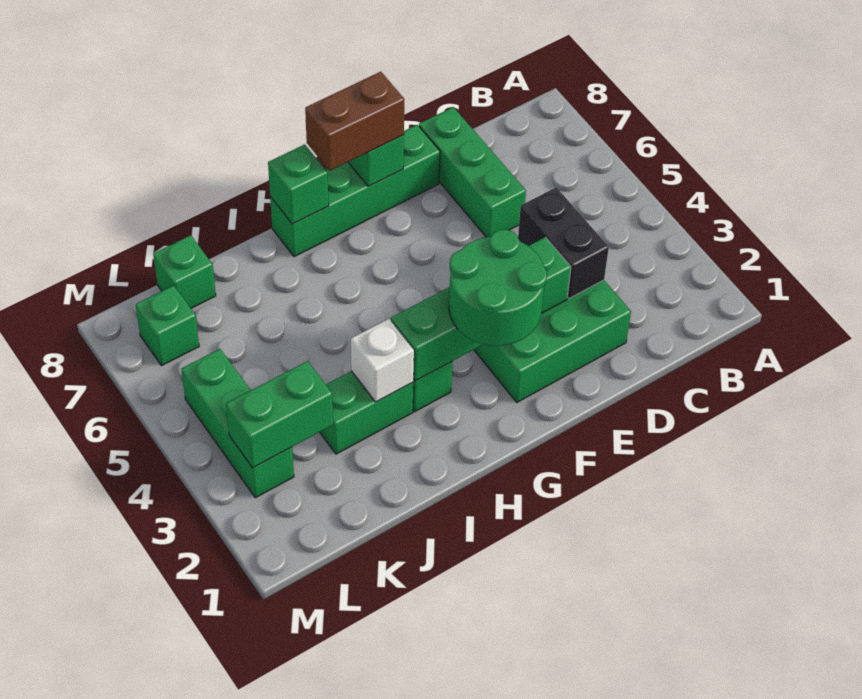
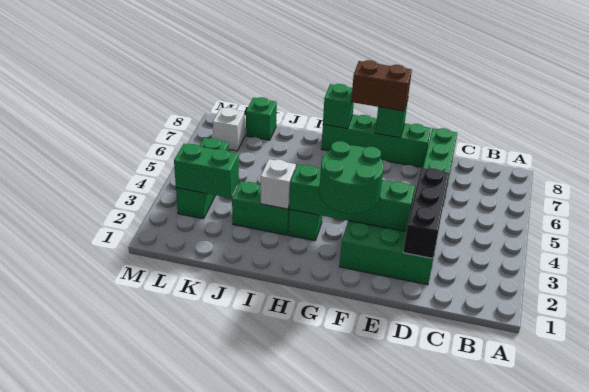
black 1x2 brick [518,187,609,298] -> black 1x3 brick [403,168,449,258]
green 1x1 brick [136,285,199,366] -> white 1x1 brick [213,108,245,151]

